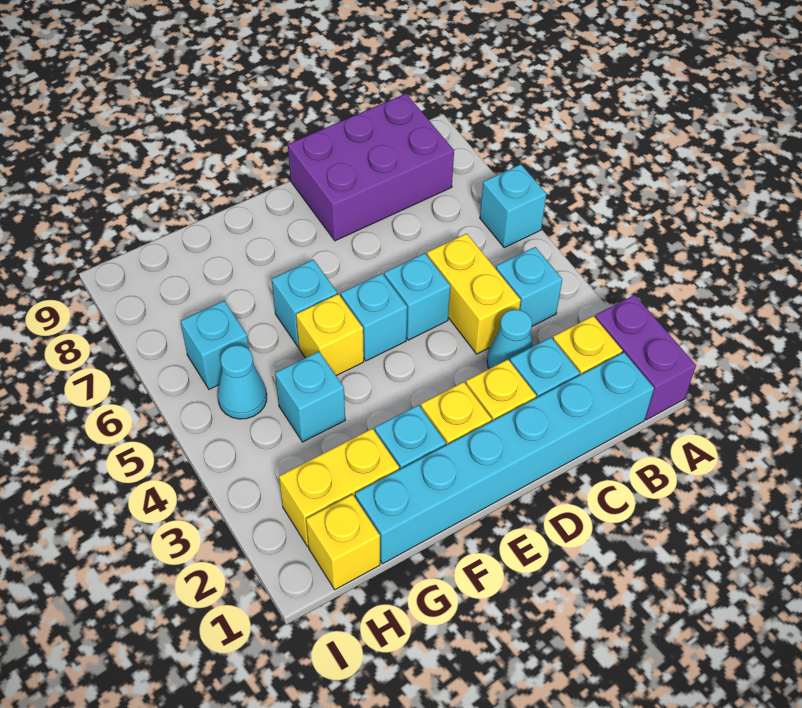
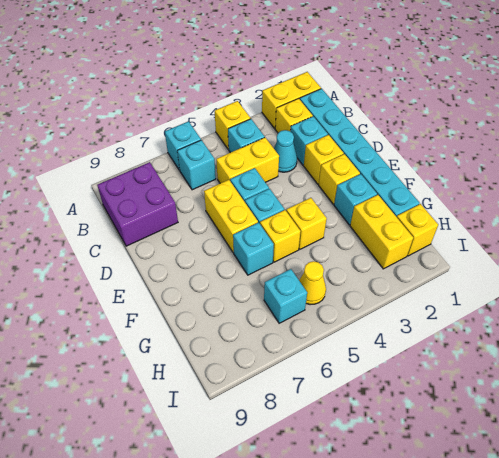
purple 1x2 brick [595,295,696,420] -> yellow 1x2 brick [262,72,321,129]
none -> yellow 1x1 brick [215,101,251,149]
purple 2x3 brick [288,94,454,241] -> purple 2x2 brick [97,162,178,246]
none -> yellow 1x2 brick [204,180,258,253]
none -> yellow 1x1 brick [286,198,327,249]
cyan 1x1 brick [275,352,345,442] -> cyan 1x1 brick moved to [177,140,216,190]
cyan 1x1 cone [218,345,267,419] -> yellow 1x1 cone [299,261,326,305]

